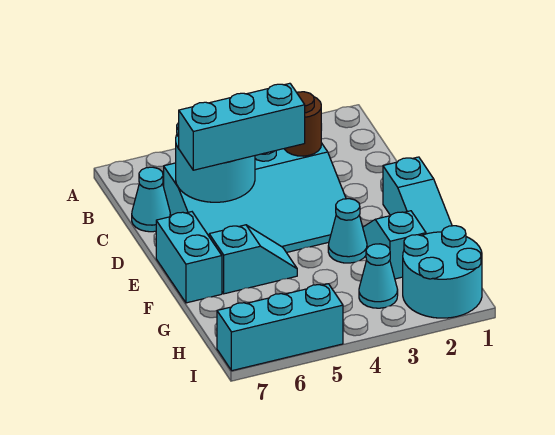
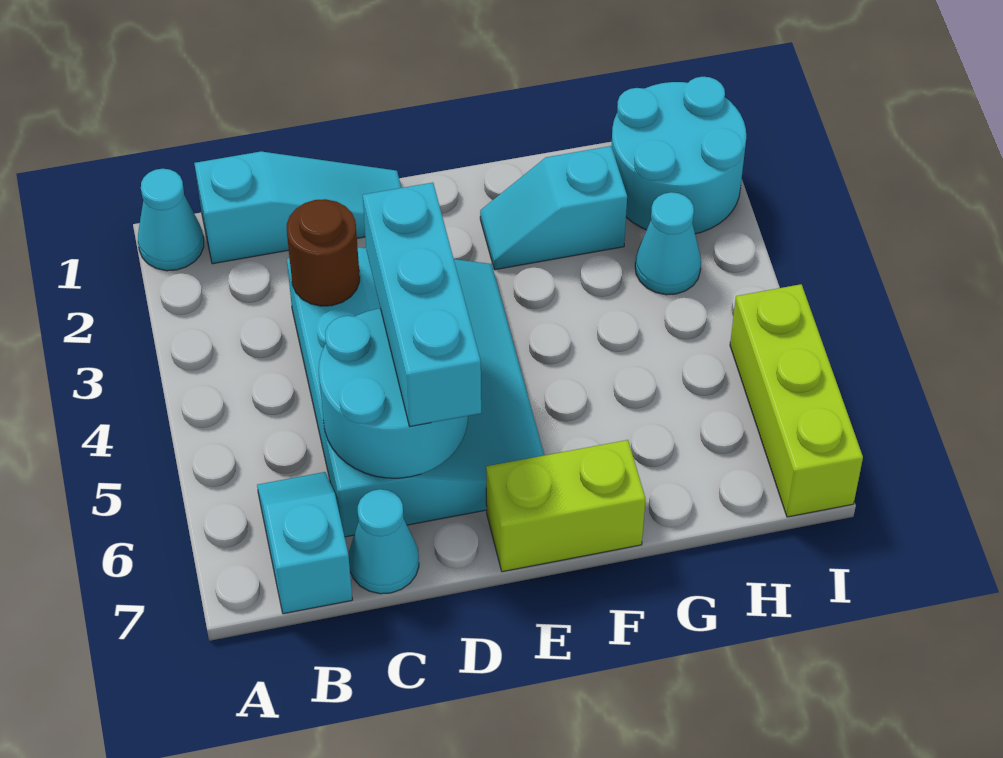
cyan 1x3 slope [383,157,452,234] -> cyan 1x3 slope moved to [194,151,401,264]
cyan 1x2 brick [156,212,222,303] -> lime 1x2 brick [486,440,646,572]
cyan 1x1 cone [328,199,367,263] -> cyan 1x1 cone moved to [138,169,204,271]
cyan 1x2 slope [209,225,297,294] -> cyan 1x2 slope moved to [257,472,353,614]
cyan 1x3 brick [217,284,343,371] -> lime 1x3 brick [730,284,863,517]

